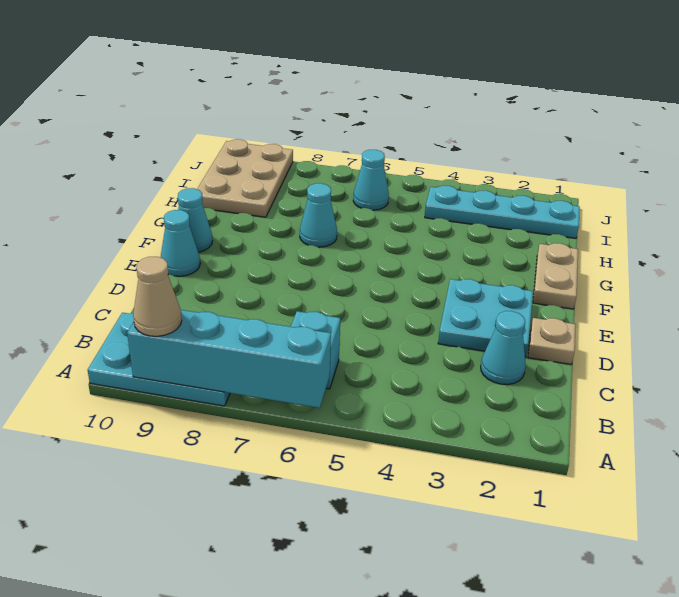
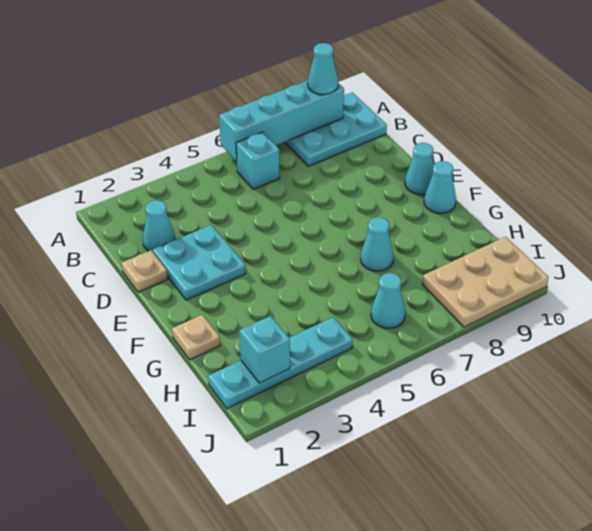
tan 1x1 cone [133,257,182,336] -> cyan 1x1 cone [308,43,338,95]
tan 1x2 plate [533,243,578,309] -> tan 1x1 plate [172,315,220,360]
tan 2x3 plate [197,139,293,217] -> tan 2x3 plate turned to [422,237,549,327]
none -> cyan 1x1 brick [240,316,290,383]

